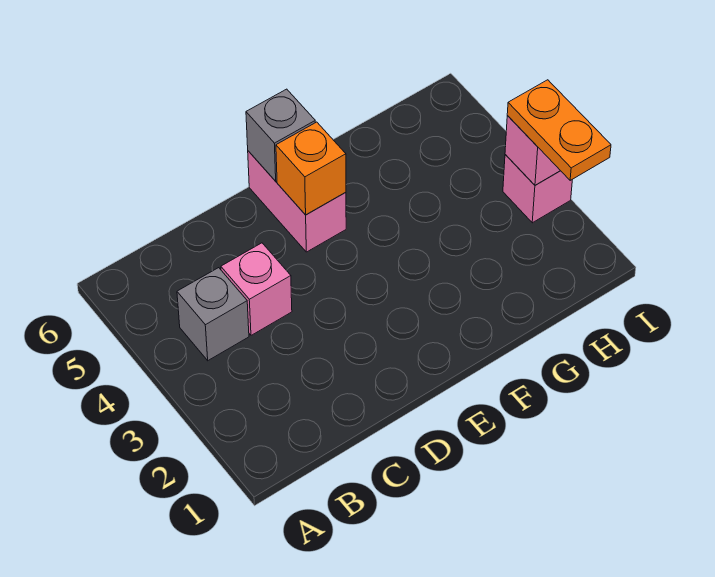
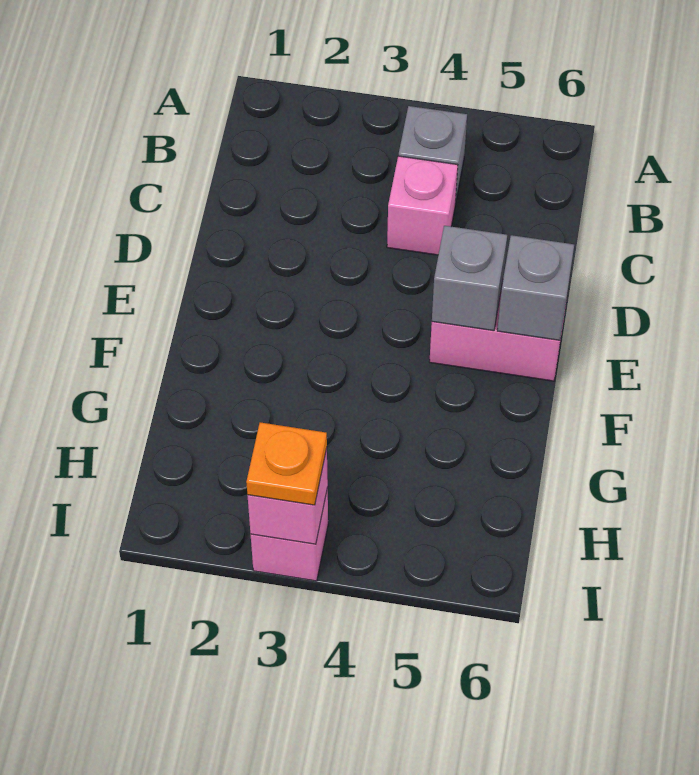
orange 1x1 brick [276,122,346,215] -> grey 1x1 brick [432,226,507,331]
orange 1x2 plate [507,80,611,180] -> orange 1x1 plate [246,422,327,505]

